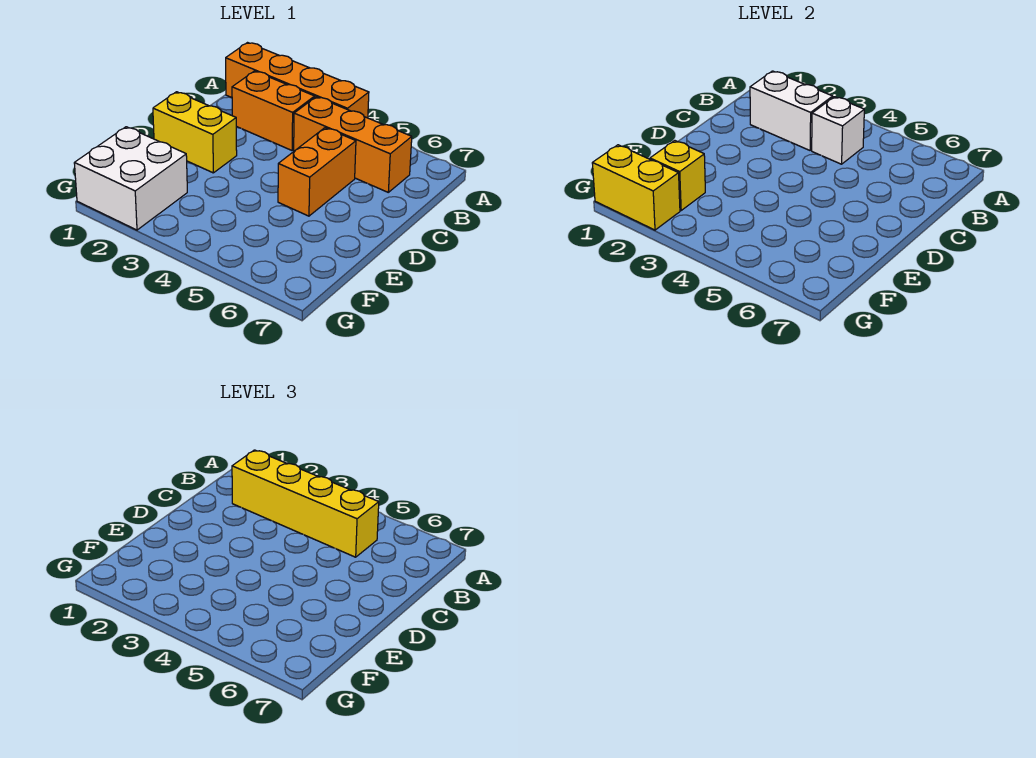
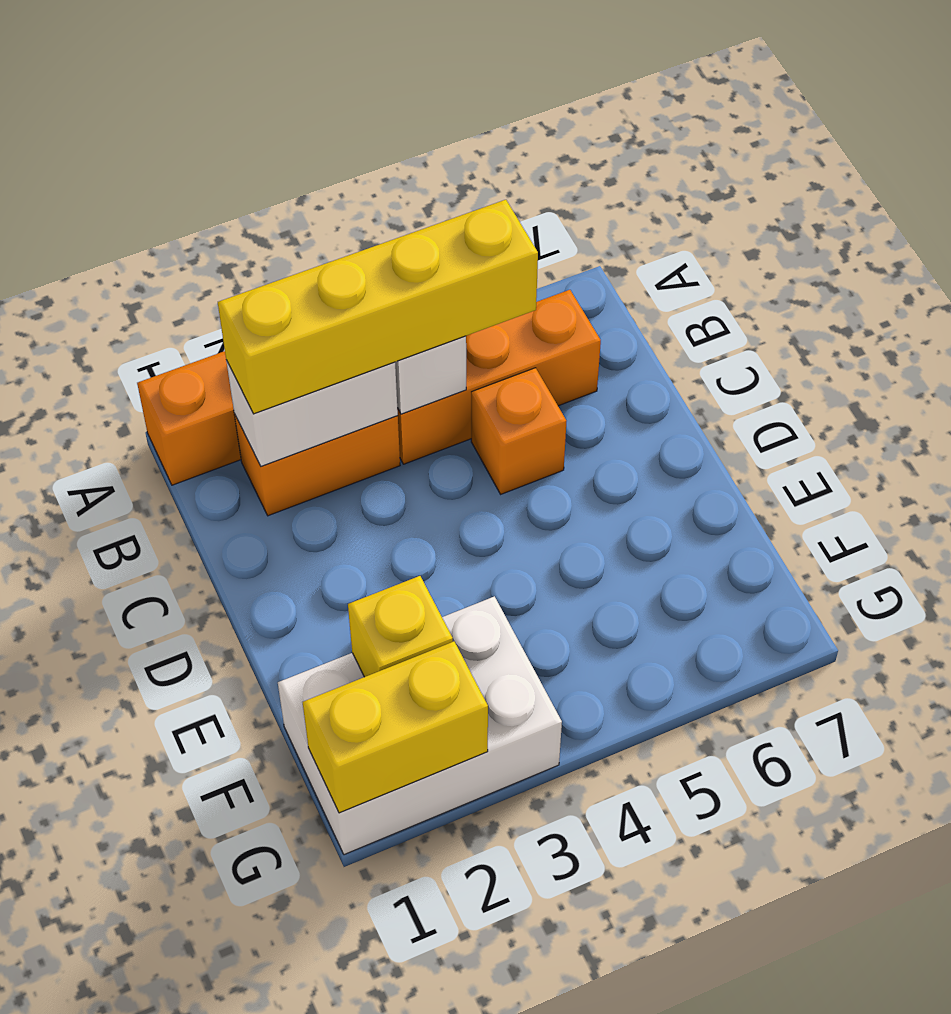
orange 1x2 brick [278,128,356,216] -> orange 1x1 brick [471,368,566,494]
yellow 1x2 brick [153,92,237,173] -> none
white 2x2 brick [74,127,187,230] -> white 2x3 brick [278,596,562,855]

